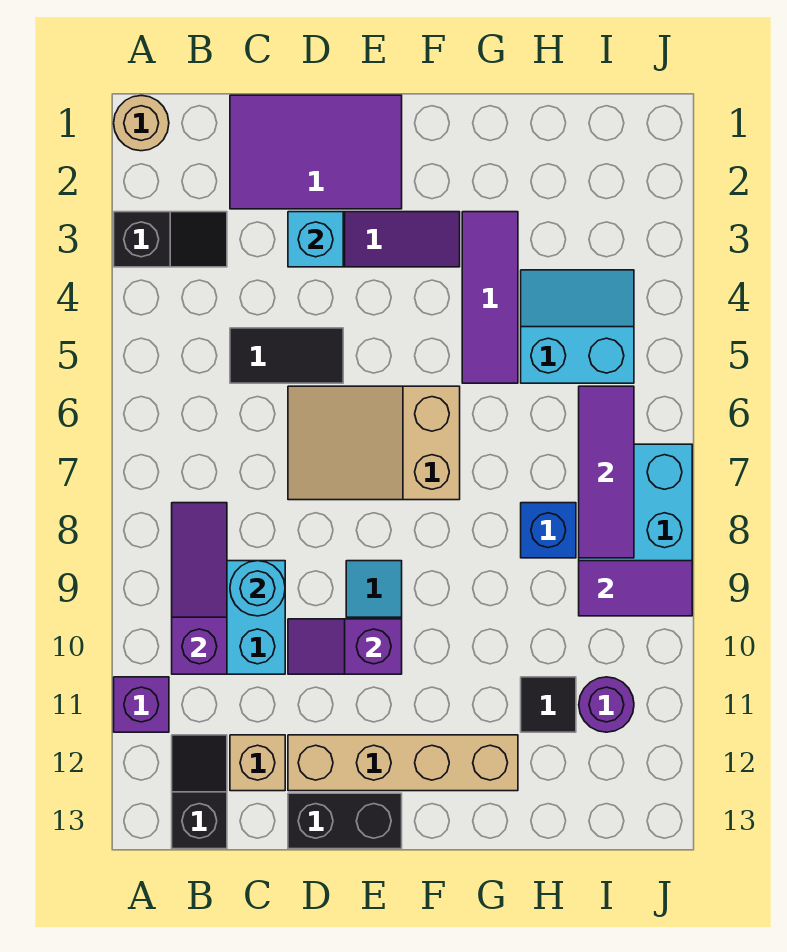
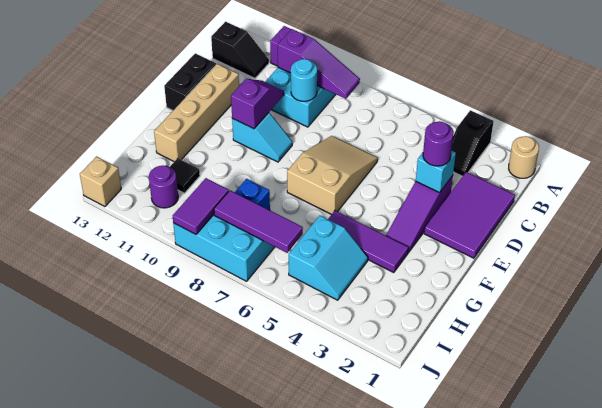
black 1x2 tile [230,328,343,383] -> none
tan 1x1 brick [230,735,285,791] -> tan 1x1 brick moved to [80,157,121,207]
none -> purple 1x1 round brick [423,121,454,166]

